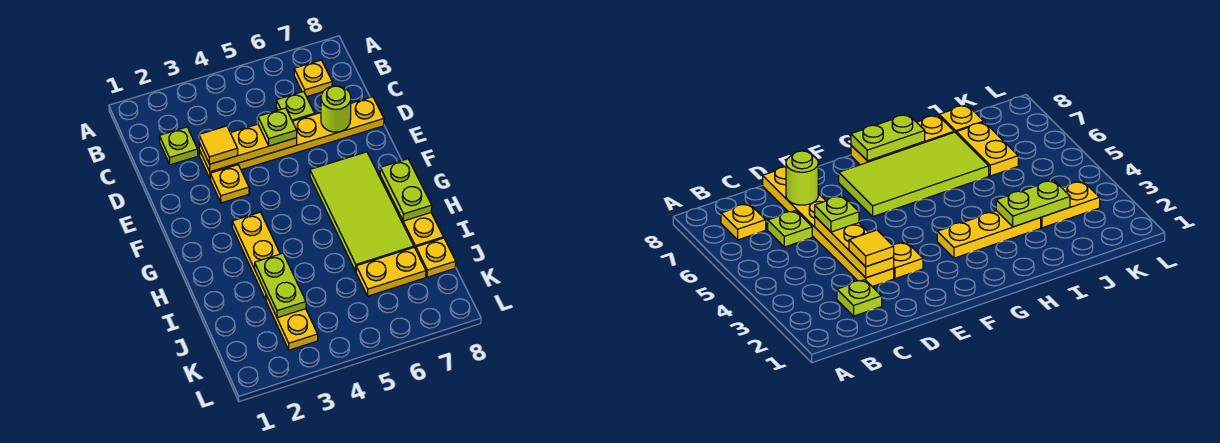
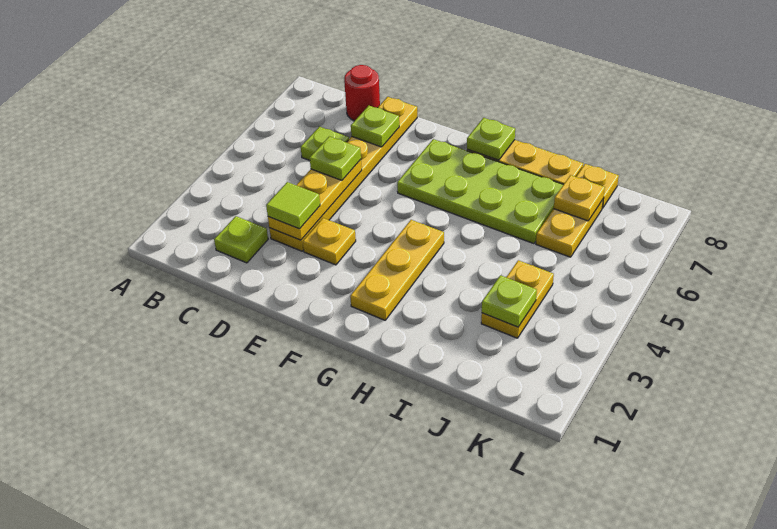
yellow 1x1 plate [294,60,332,97] -> yellow 1x1 plate moved to [554,175,605,221]
none -> red 1x1 round brick [344,65,380,121]
yellow 1x1 tile [199,126,238,164] -> lime 1x1 tile [266,182,320,229]
lime 1x1 round brick [321,86,351,132] -> lime 1x1 plate [351,106,399,147]
lime 2x4 tile [310,152,414,271] -> lime 2x4 plate [397,139,563,244]
yellow 1x3 plate [232,212,280,300] -> yellow 1x3 plate turned to [350,220,444,320]
lime 1x2 plate [380,159,432,221] -> lime 1x1 plate [467,118,515,160]
lime 1x2 plate [255,253,306,318] -> lime 1x1 plate [482,275,537,327]
yellow 1x2 plate [266,295,318,350] -> yellow 1x2 plate turned to [481,260,554,338]

